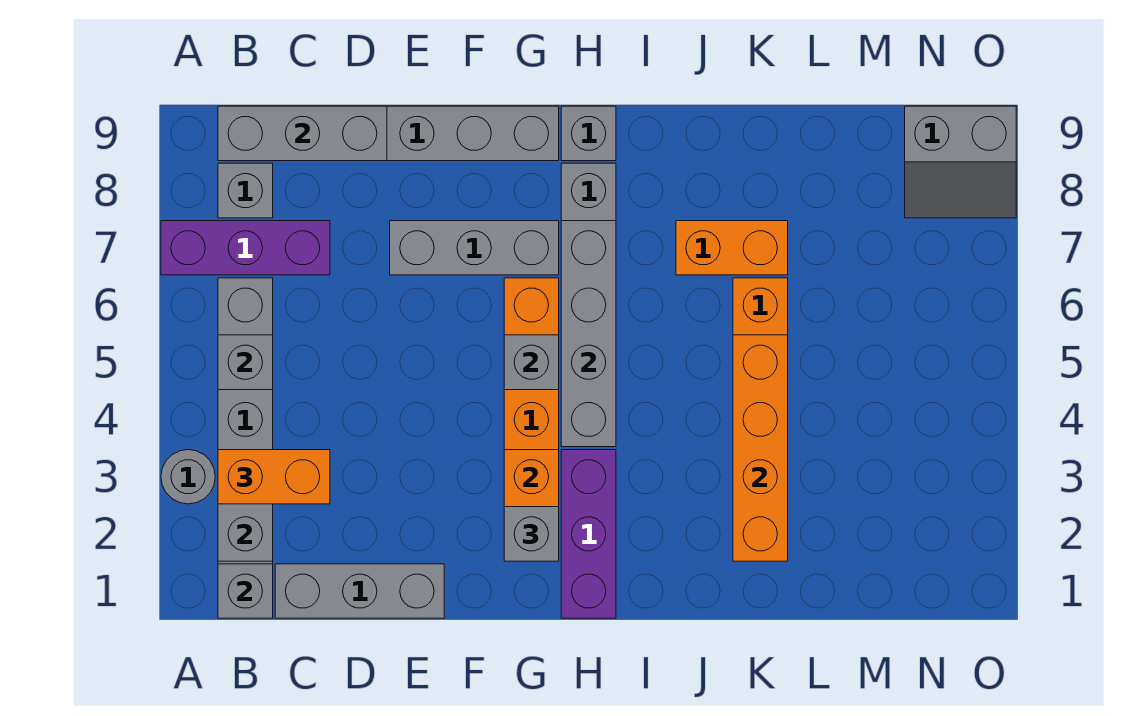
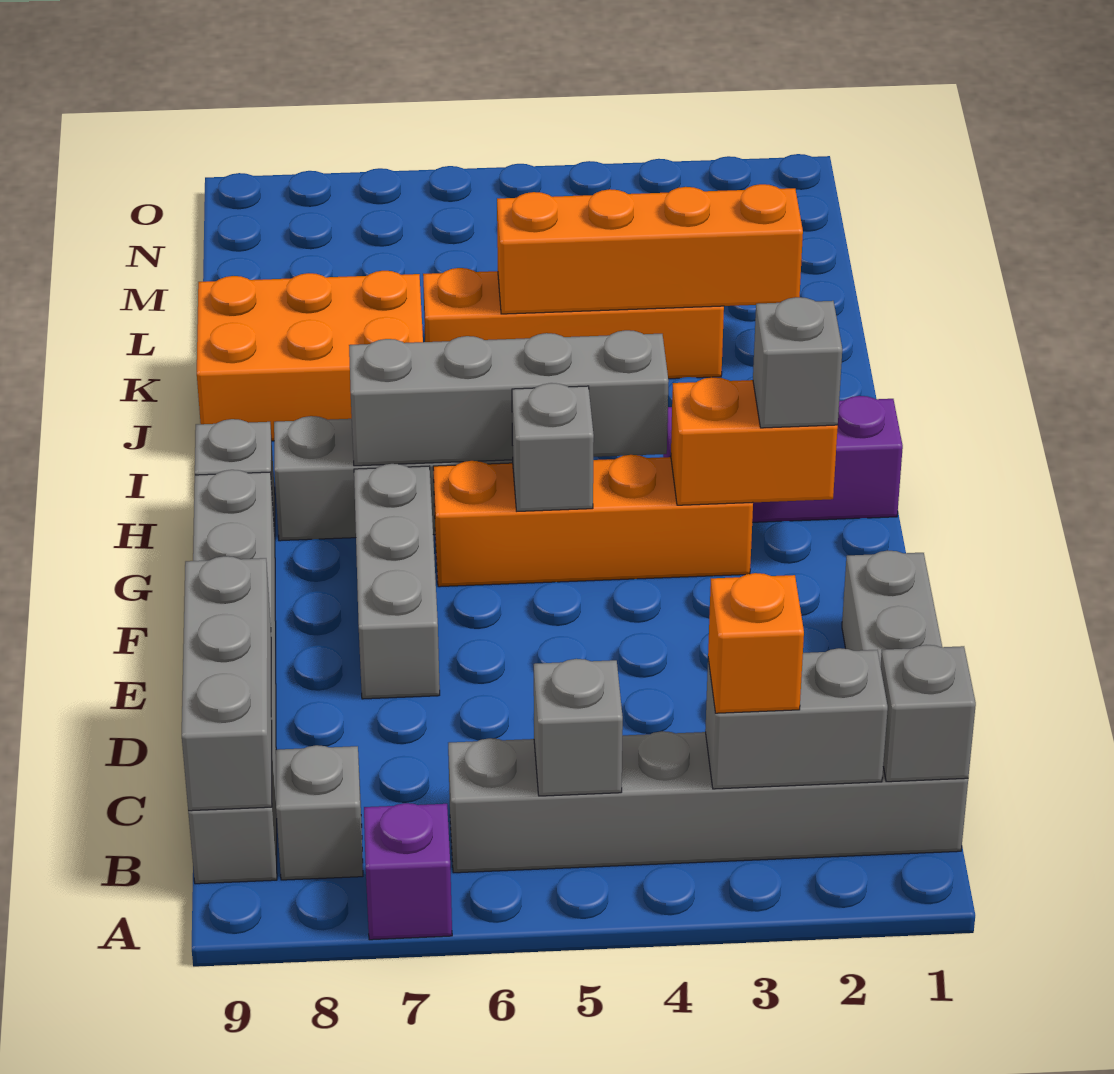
grey 1x1 round brick [161,450,215,504] -> none
purple 1x3 brick [161,221,330,275] -> purple 1x1 brick [364,803,452,940]
orange 1x2 brick [218,450,330,504] -> orange 1x1 brick [708,573,804,713]
orange 1x2 brick [676,221,788,275] -> orange 2x3 brick [197,271,423,441]
grey 2x2 slope [905,106,1016,218] -> none

